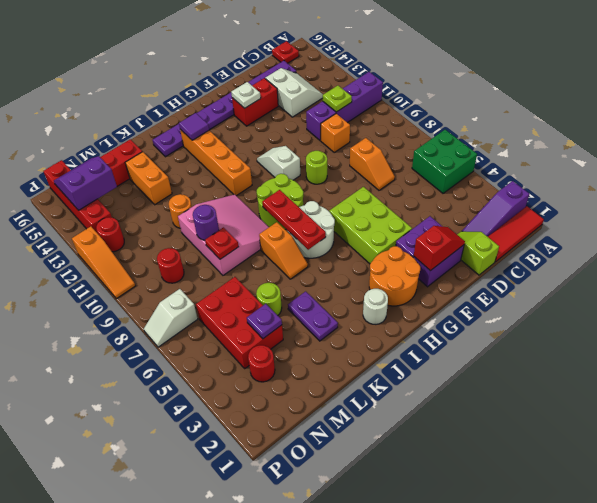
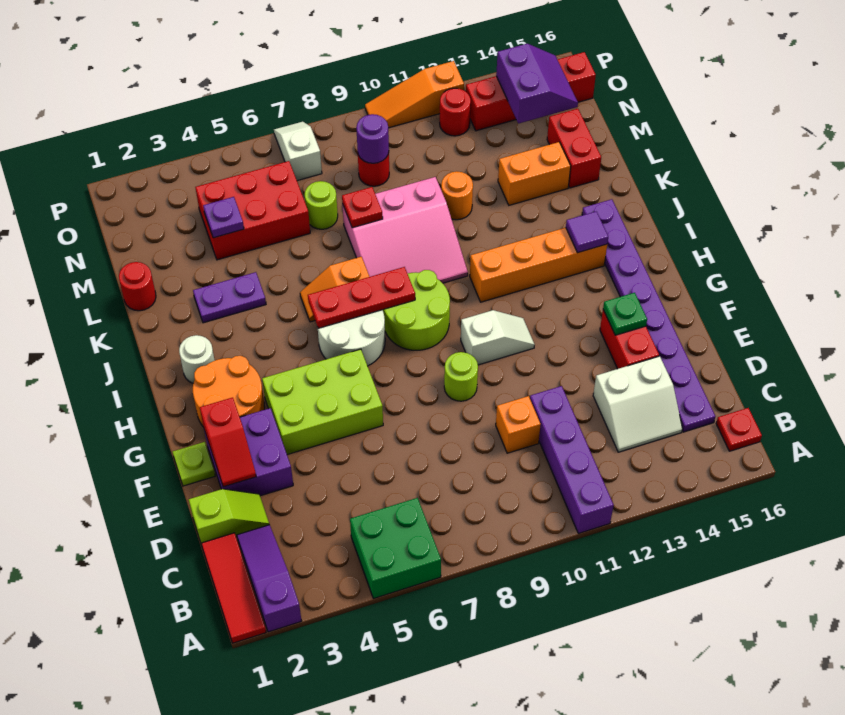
lime 1x1 plate [323,86,352,112] -> lime 1x1 plate moved to [173,442,215,486]
orange 1x2 slope [350,138,395,190] -> none
white 1x1 plate [231,82,261,108] -> green 1x1 plate [603,293,647,335]
lime 1x1 round brick [256,283,282,315] -> lime 1x1 round brick moved to [305,181,338,229]
purple 1x1 round brick [193,205,219,240] -> purple 1x1 round brick moved to [356,114,389,163]
red 1x1 round brick [248,345,275,382] -> red 1x1 round brick moved to [119,262,156,311]

